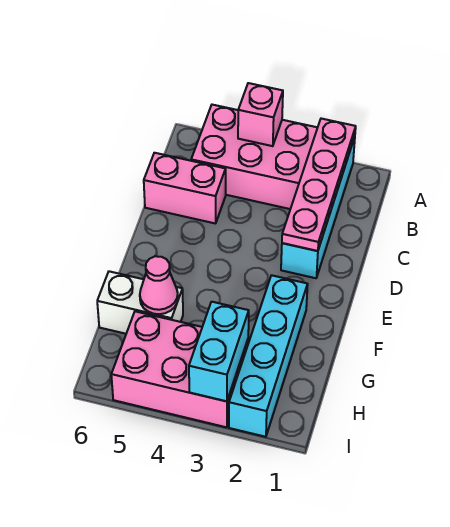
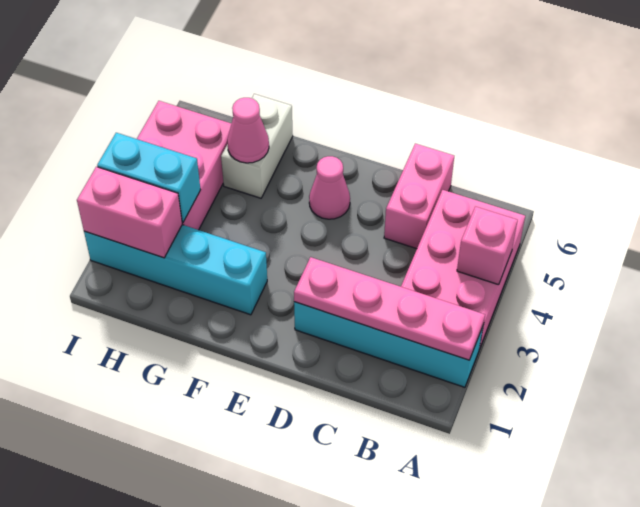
none -> pink 1x1 cone [309,156,350,219]
none -> pink 1x2 brick [77,167,182,258]

